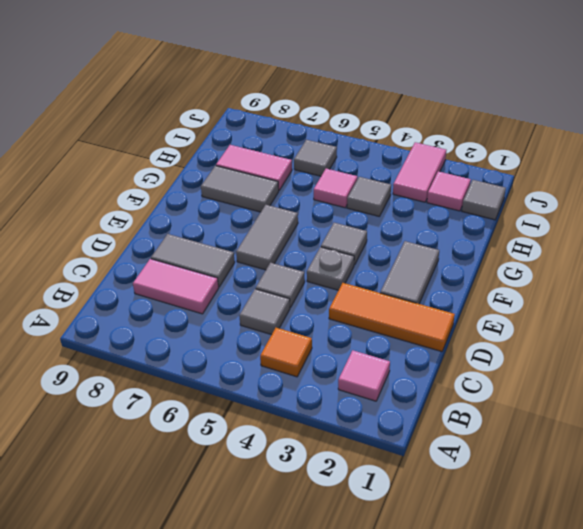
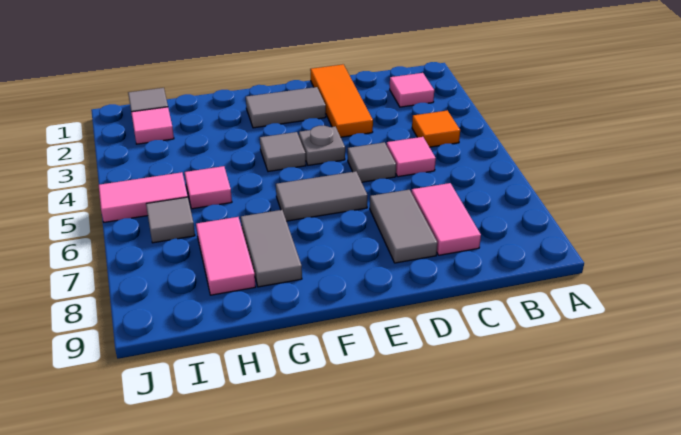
grey 1x1 tile [239,289,290,335] -> pink 1x1 tile [387,137,436,177]
grey 1x1 tile [347,177,391,216] -> none
pink 1x2 tile [393,142,446,202] -> pink 1x2 tile moved to [99,172,188,222]

